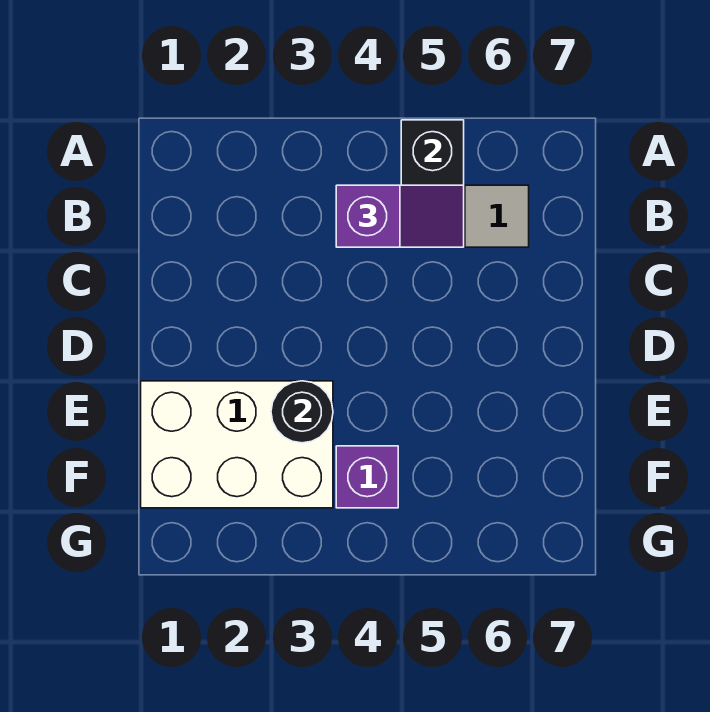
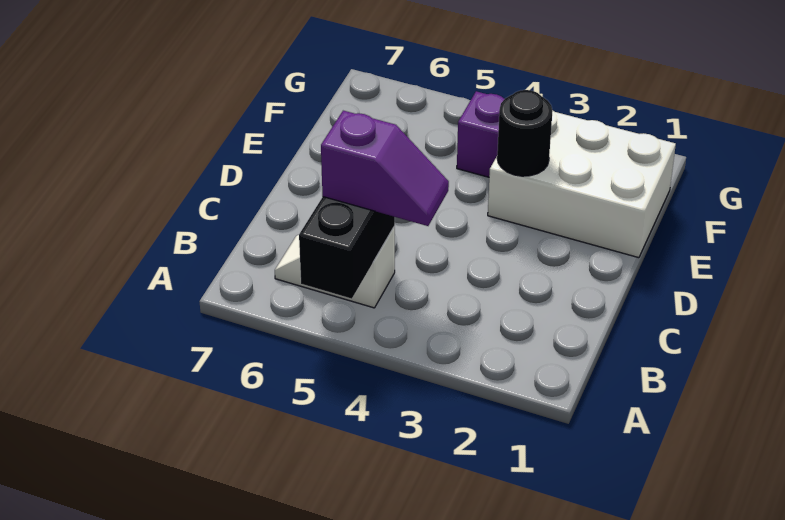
purple 1x2 slope [336,185,464,247] -> purple 1x2 slope turned to [321,111,449,226]

